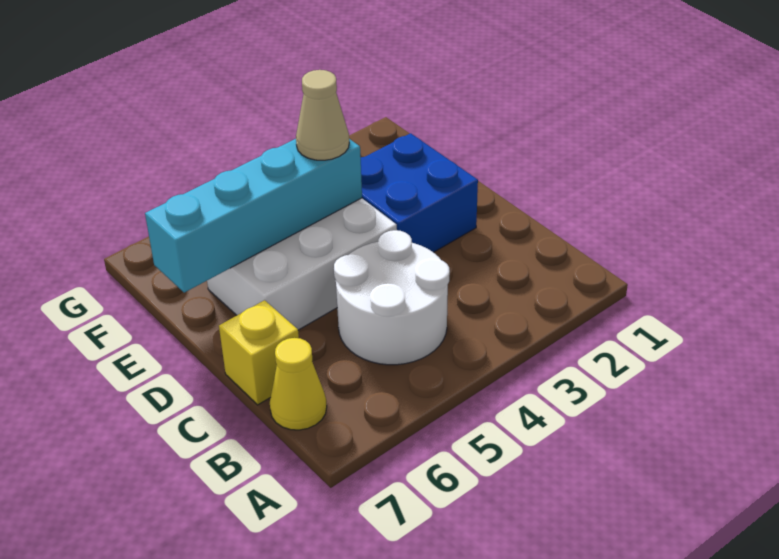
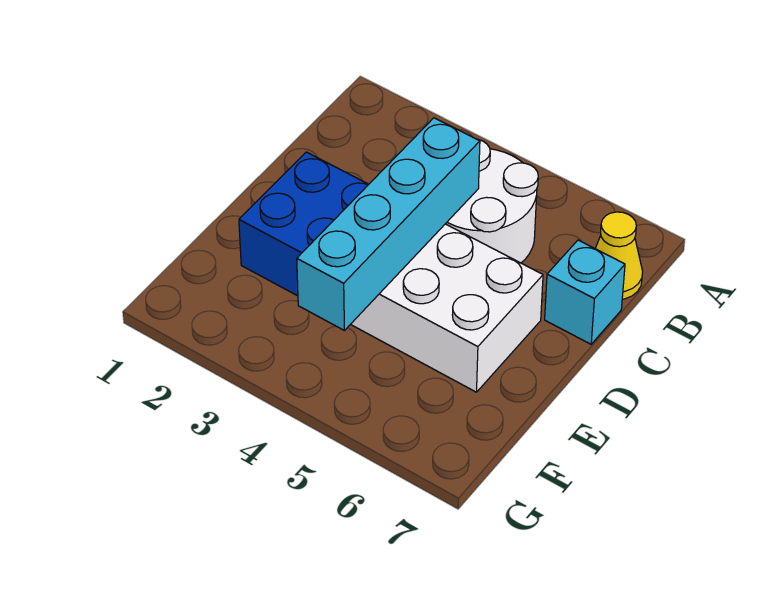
yellow 1x1 brick [219,300,299,405] -> cyan 1x1 brick [545,240,625,344]
cyan 1x4 brick [145,139,362,293] -> cyan 1x4 brick turned to [297,118,480,330]
tan 1x1 cone [296,70,349,160] -> none

